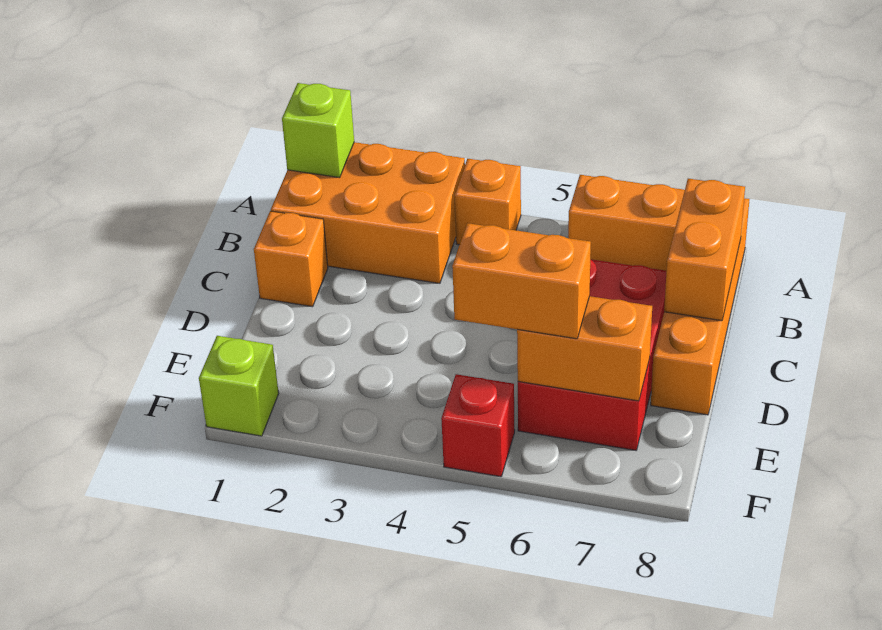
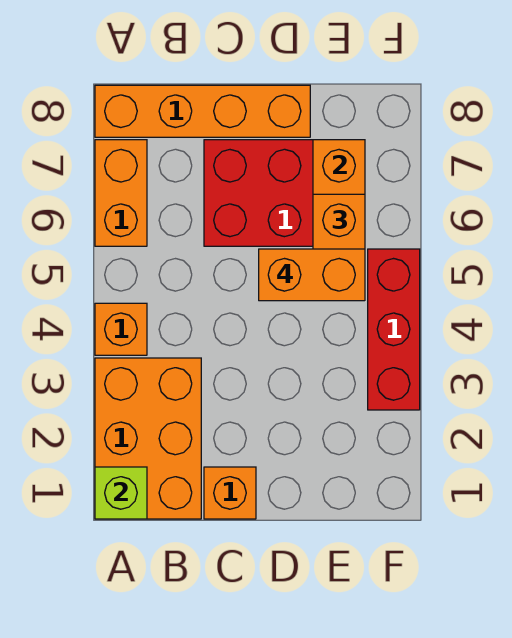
orange 1x2 brick [664,179,745,321] -> orange 1x2 brick moved to [259,249,365,301]
lime 1x1 brick [199,336,279,436] -> none
red 1x1 brick [441,374,515,477] -> red 1x3 brick [368,249,420,410]

